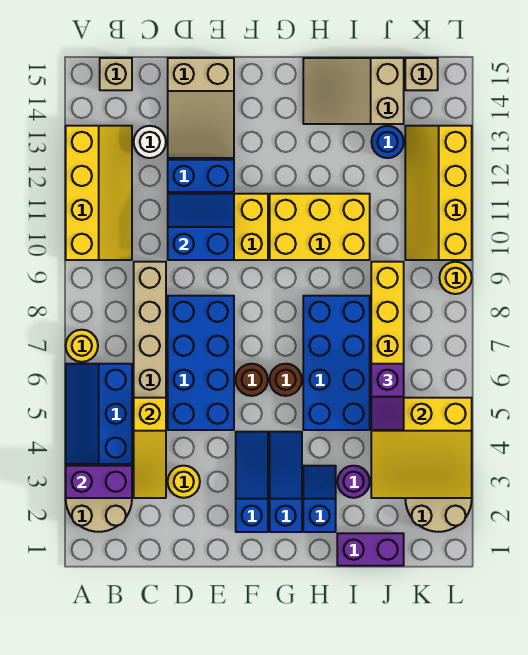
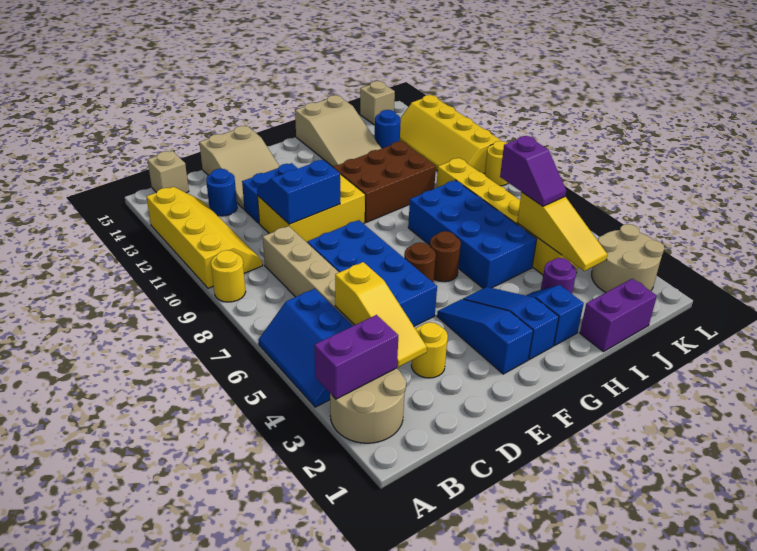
yellow 1x1 round brick [66,330,98,362] -> yellow 1x1 round brick moved to [211,250,246,302]
white 1x1 round brick [134,126,166,158] -> blue 1x1 round brick [206,169,237,216]
yellow 2x3 brick [270,194,370,260] -> brown 2x3 brick [333,141,436,222]
tan 2x3 slope [303,58,404,124] -> tan 2x3 slope turned to [295,95,382,167]
yellow 3x3 slope [371,398,472,498] -> yellow 1x3 slope [517,193,608,271]

